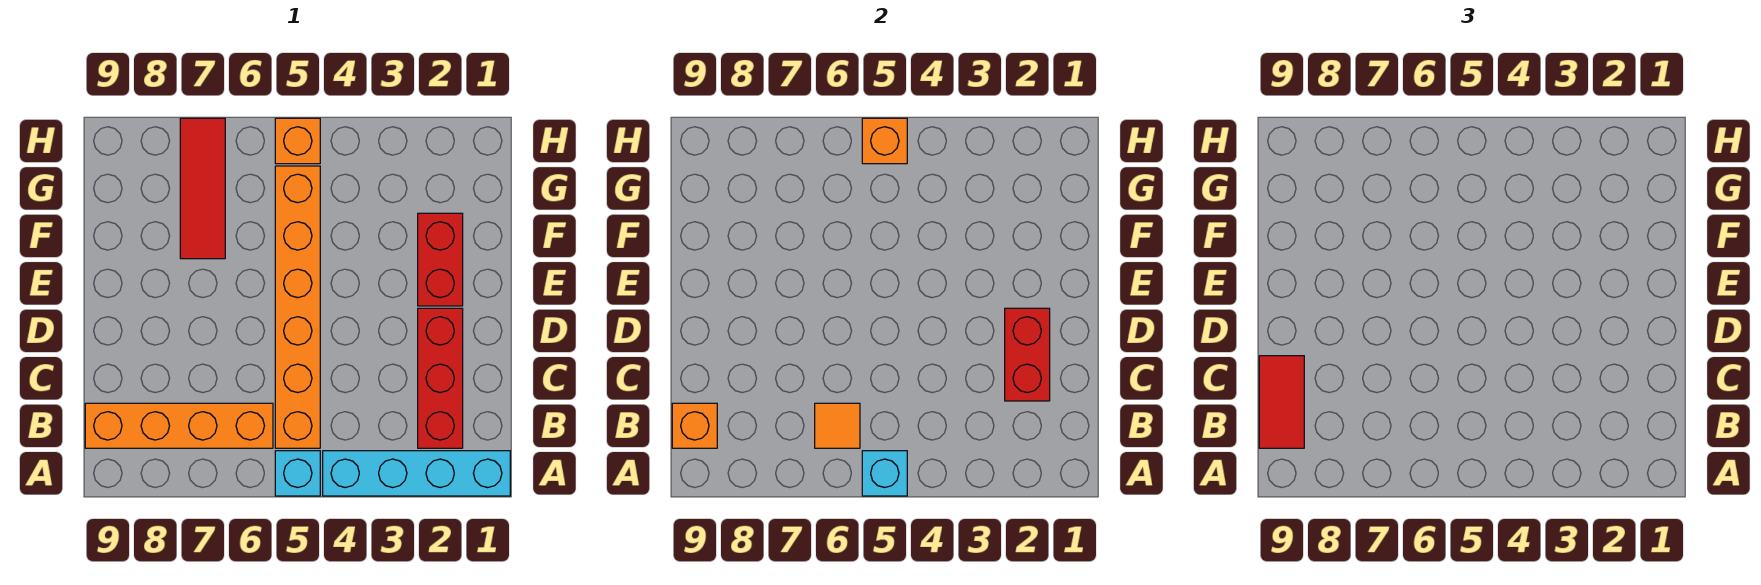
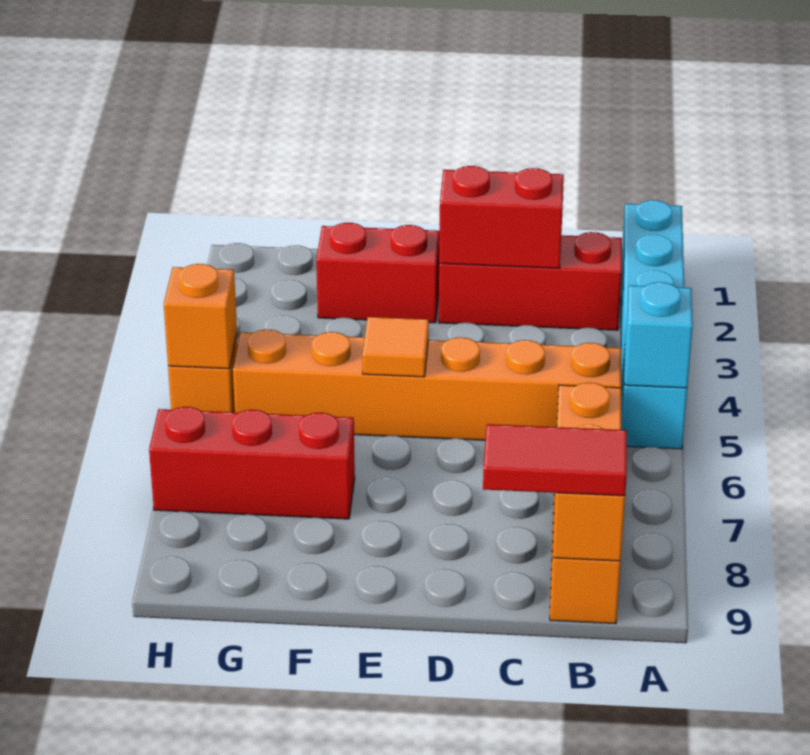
orange 1x1 tile [815,403,860,448] -> orange 1x1 tile moved to [362,317,429,377]
red 1x3 tile [180,118,225,259] -> red 1x3 brick [149,407,355,519]

